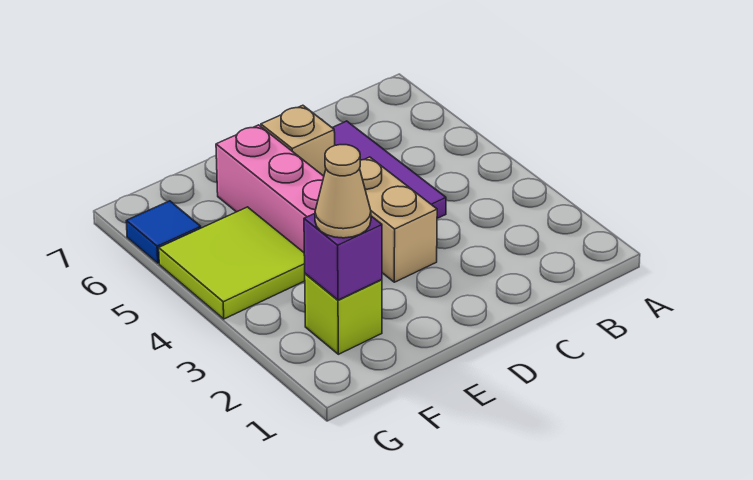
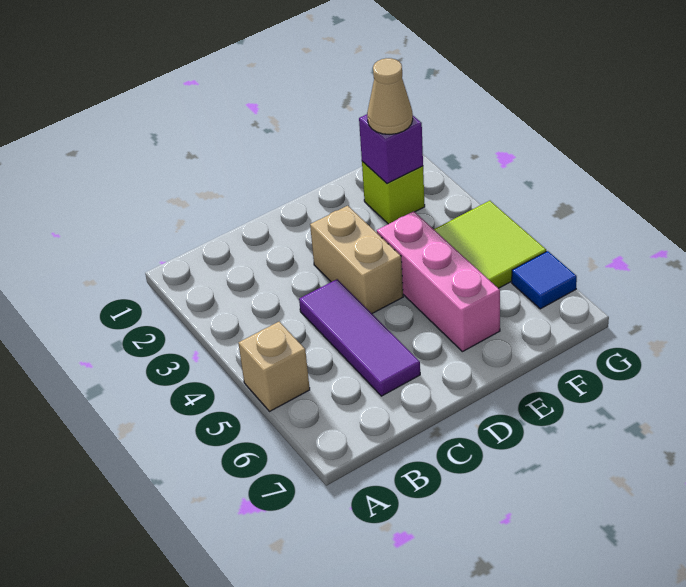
tan 1x1 brick [261,105,335,176] -> tan 1x1 brick moved to [239,322,310,411]

